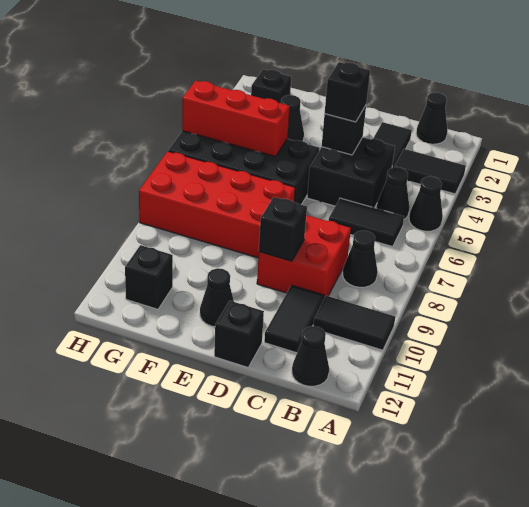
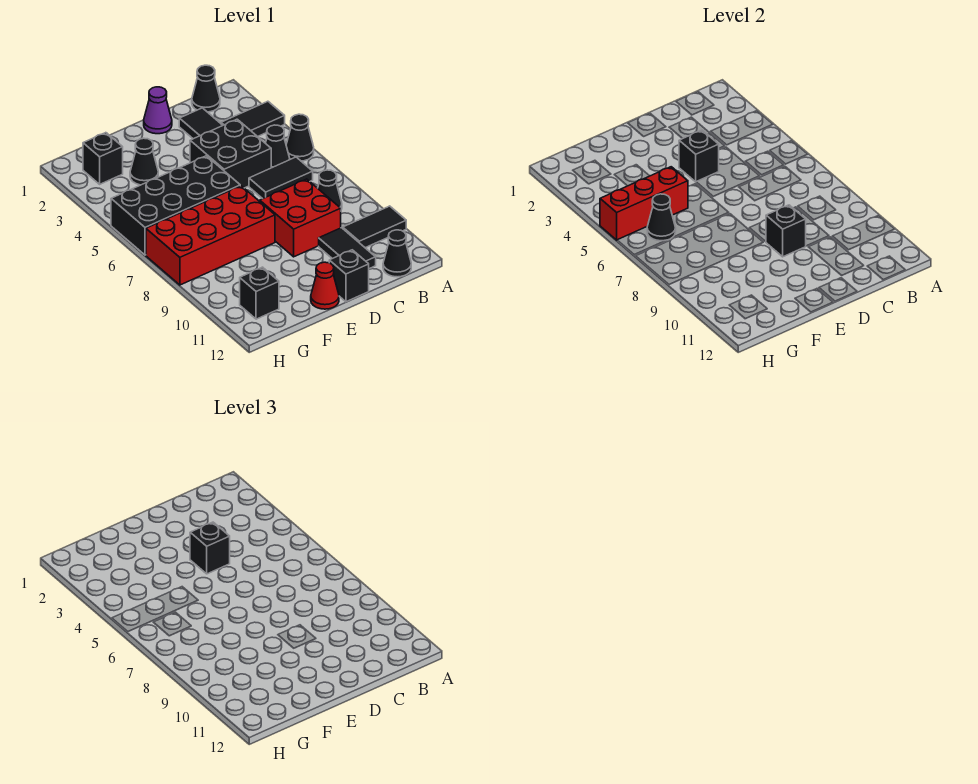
none -> purple 1x1 cone [144,87,172,134]
black 1x1 cone [200,268,234,327] -> black 1x1 cone moved to [647,194,676,241]
none -> red 1x1 cone [311,262,339,309]

